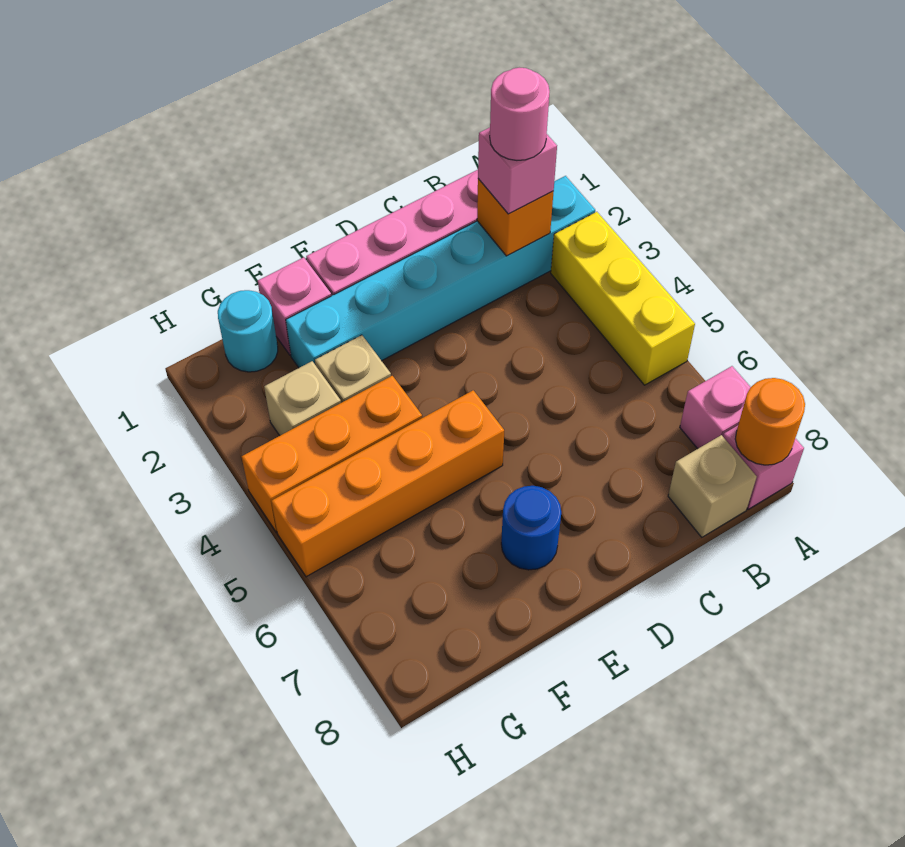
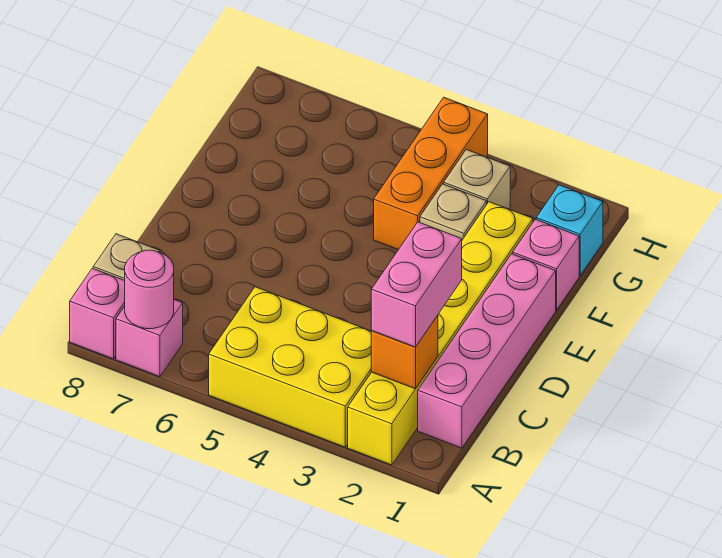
cyan 1x6 brick [286,176,595,368] -> yellow 1x6 brick [348,202,533,465]
yellow 1x3 brick [551,212,695,385] -> yellow 2x3 brick [209,287,371,447]
orange 1x1 round brick [735,378,805,465] -> none
pink 1x1 brick [478,128,557,214] -> pink 1x2 brick [371,222,462,347]
pink 1x1 round brick [490,68,550,160] -> pink 1x1 round brick moved to [125,250,174,329]
orange 1x4 brick [271,390,504,577] -> none
blue 1x1 round brick [501,486,561,570] -> none
cyan 1x1 round brick [218,290,278,372] -> cyan 1x1 brick [536,185,603,275]

